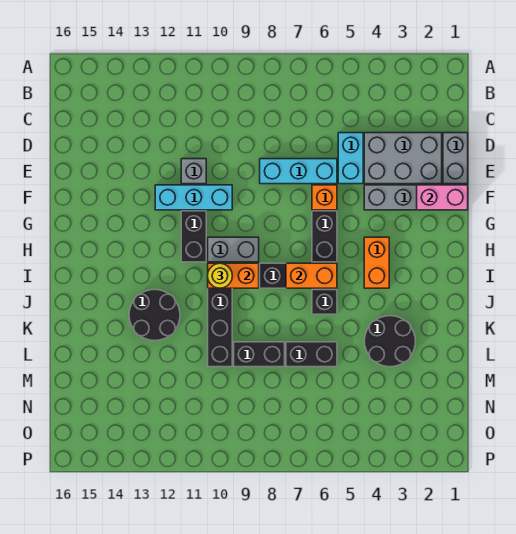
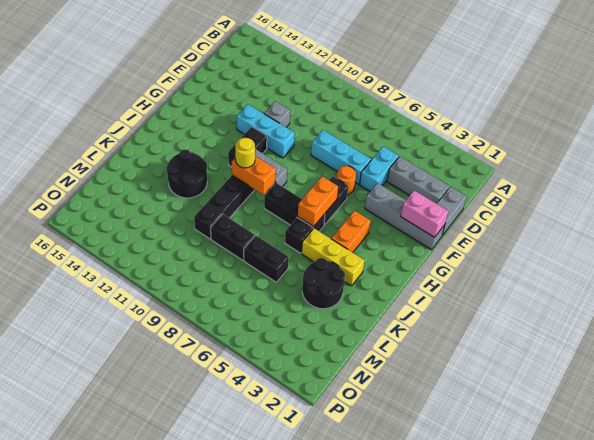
grey 2x3 brick [364,133,442,184] -> grey 1x3 brick [387,156,449,204]
orange 1x1 brick [312,185,337,210] -> orange 1x1 round brick [337,166,356,195]
orange 1x2 brick [286,263,337,288] -> orange 1x2 brick turned to [298,176,338,227]
none -> yellow 1x3 brick [302,228,364,286]

